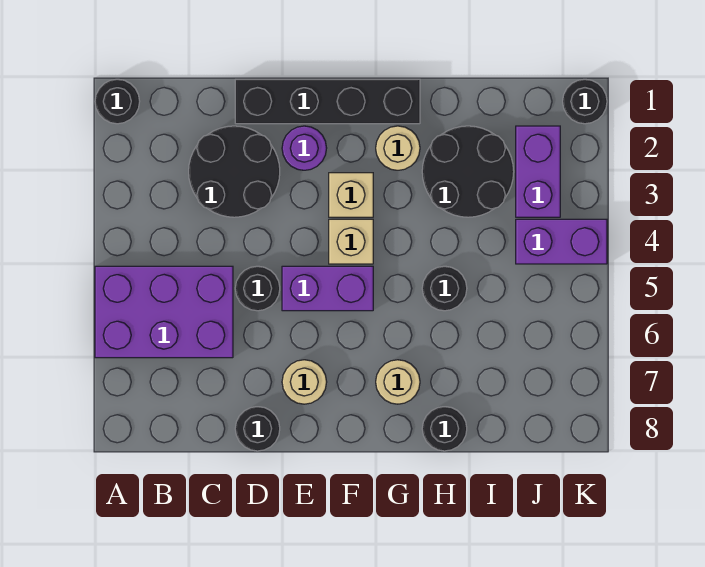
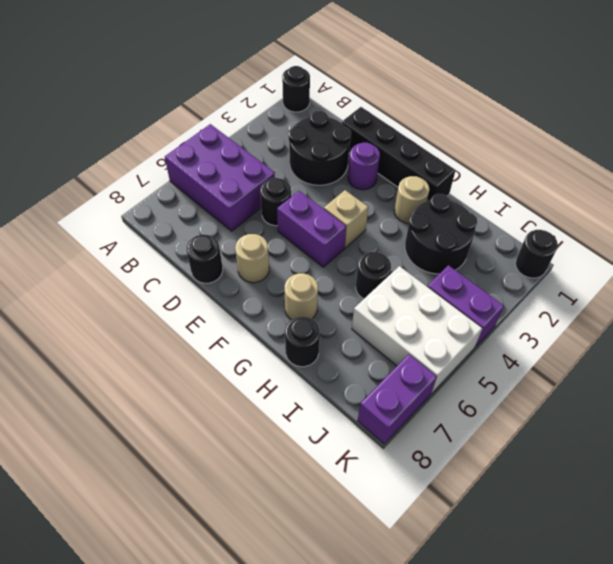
tan 1x1 brick [329,173,373,217] -> none
none -> white 2x3 brick [352,266,482,394]
purple 1x2 brick [516,126,560,217] -> purple 1x2 brick moved to [358,354,437,444]

